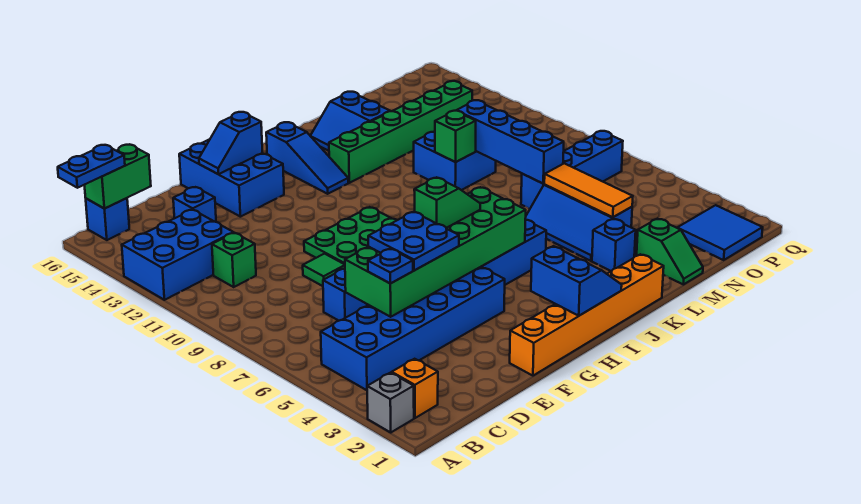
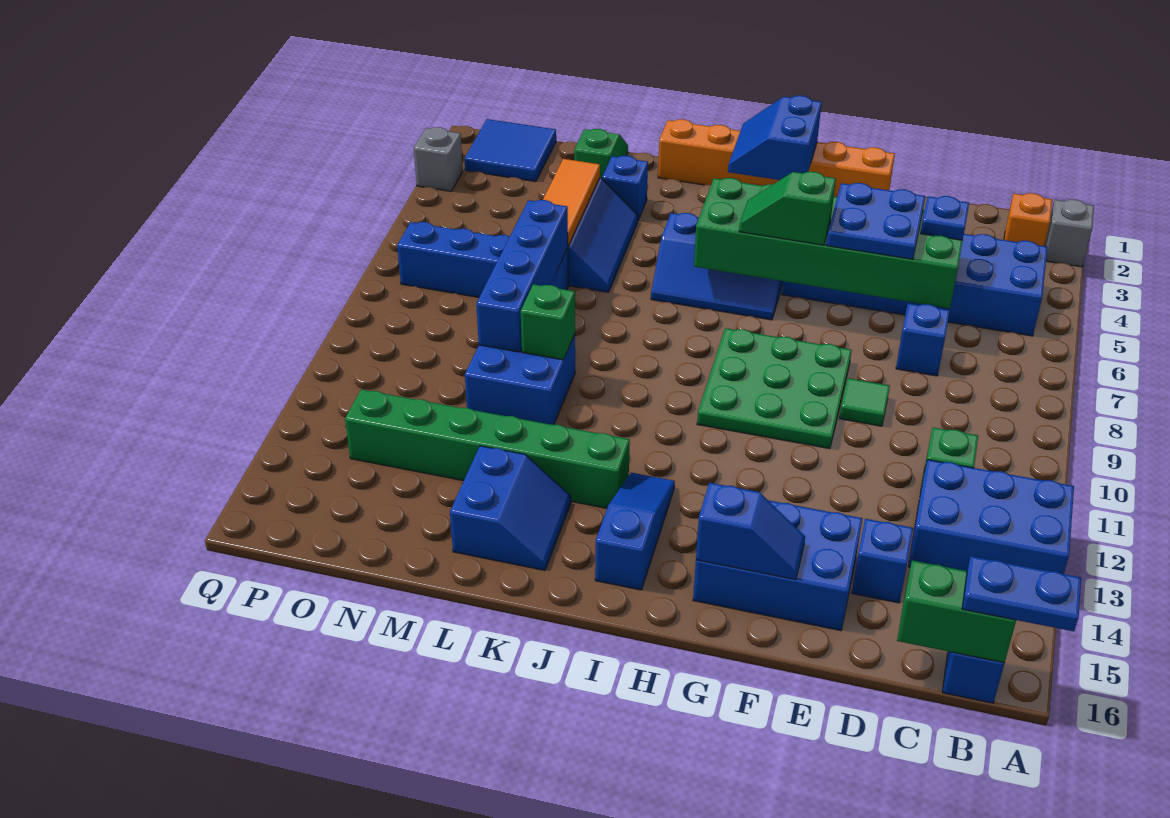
blue 2x3 brick [179,139,284,217] -> blue 2x3 brick turned to [693,500,863,631]
none -> grey 1x1 brick [414,127,463,191]

